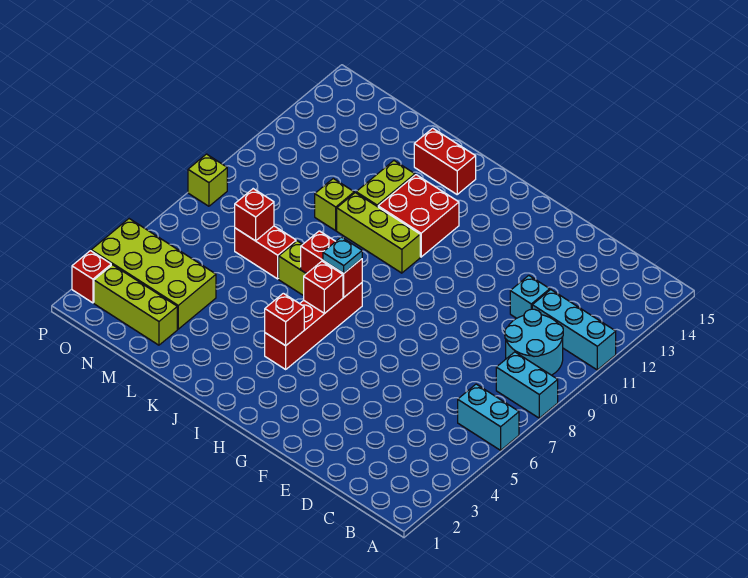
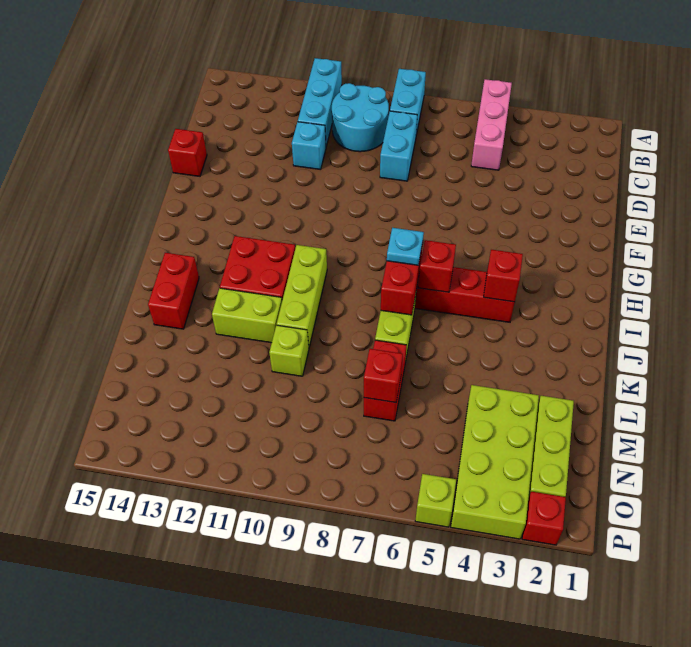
none -> pink 1x3 brick [471,79,512,170]
cyan 1x2 brick [458,384,519,450] -> cyan 1x2 brick moved to [380,111,417,181]
none -> red 1x1 brick [168,129,207,176]
lime 1x1 brick [188,154,227,206] -> lime 1x1 brick moved to [415,474,456,527]

